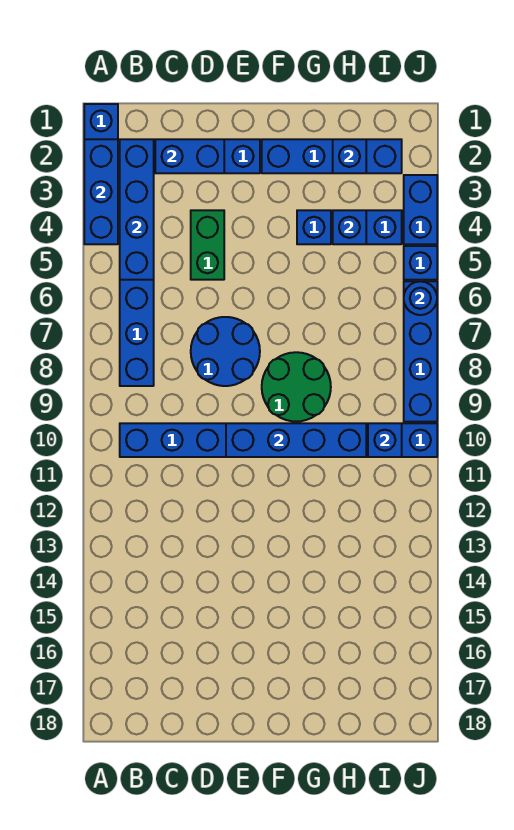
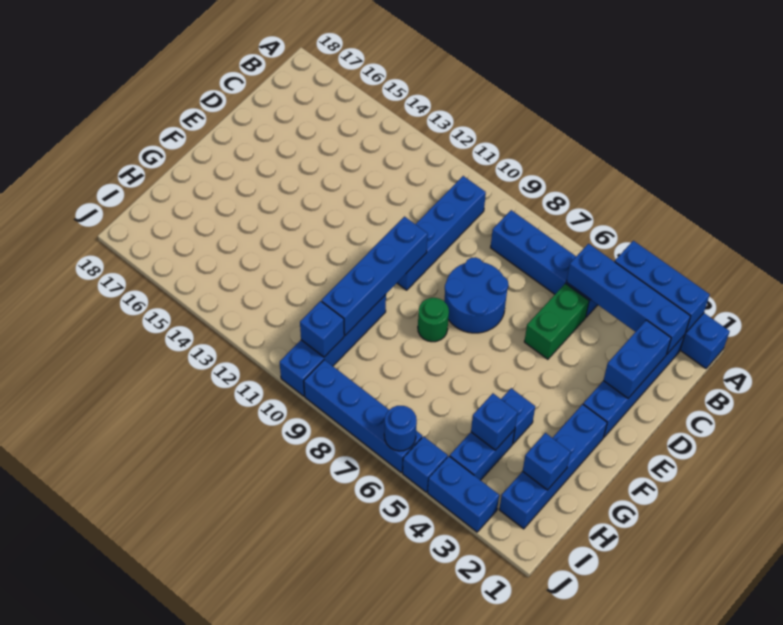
green 1x2 brick [191,210,224,280] -> green 1x2 brick turned to [524,284,589,359]
green 2x2 round brick [262,352,331,422] -> green 1x1 round brick [418,298,449,342]

